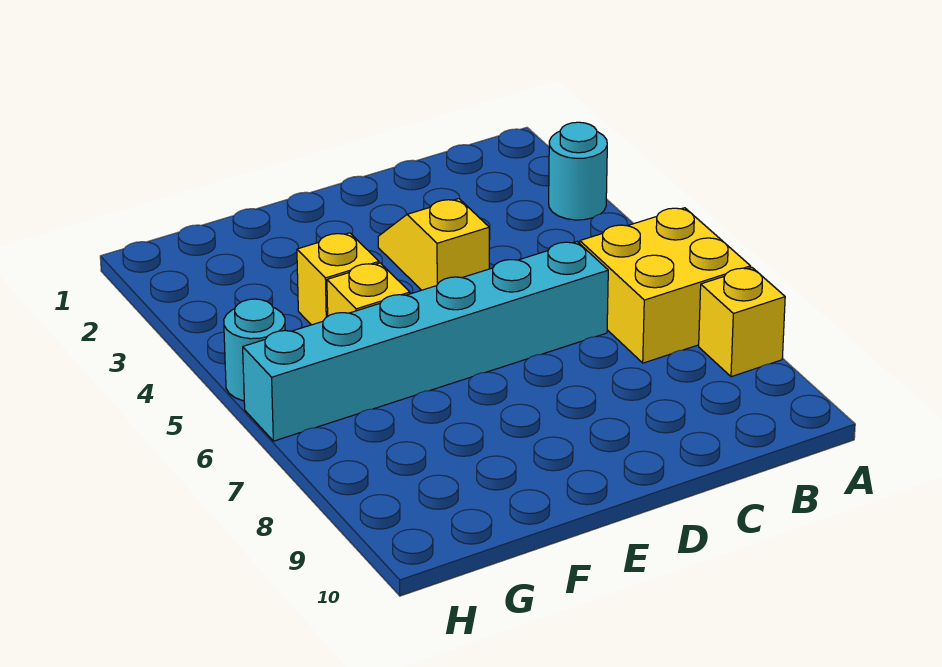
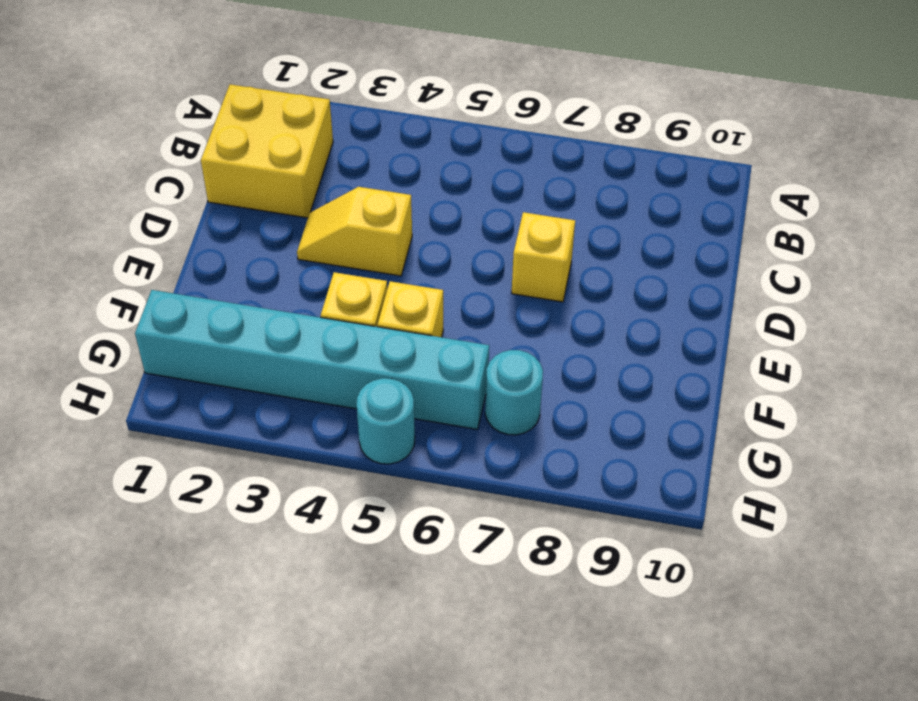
cyan 1x1 round brick [549,122,607,220] -> cyan 1x1 round brick moved to [485,350,543,435]
yellow 2x2 brick [580,208,751,363] -> yellow 2x2 brick moved to [201,84,333,218]
yellow 1x1 brick [699,268,785,377] -> yellow 1x1 brick moved to [512,212,575,302]
cyan 1x6 brick [243,242,608,441] -> cyan 1x6 brick turned to [135,290,489,429]

